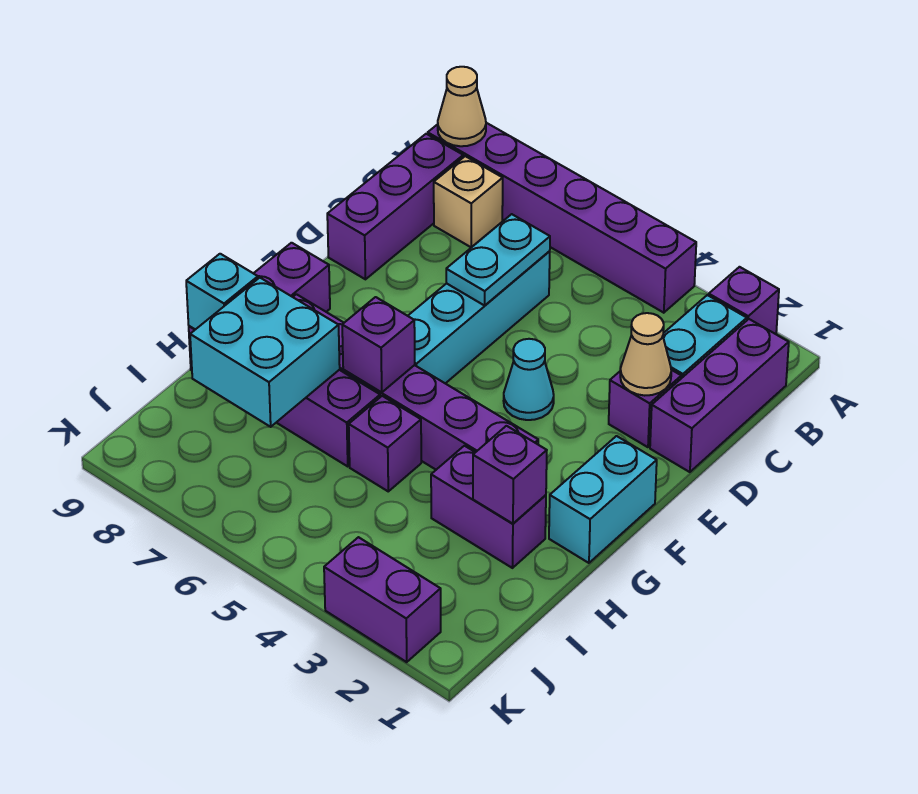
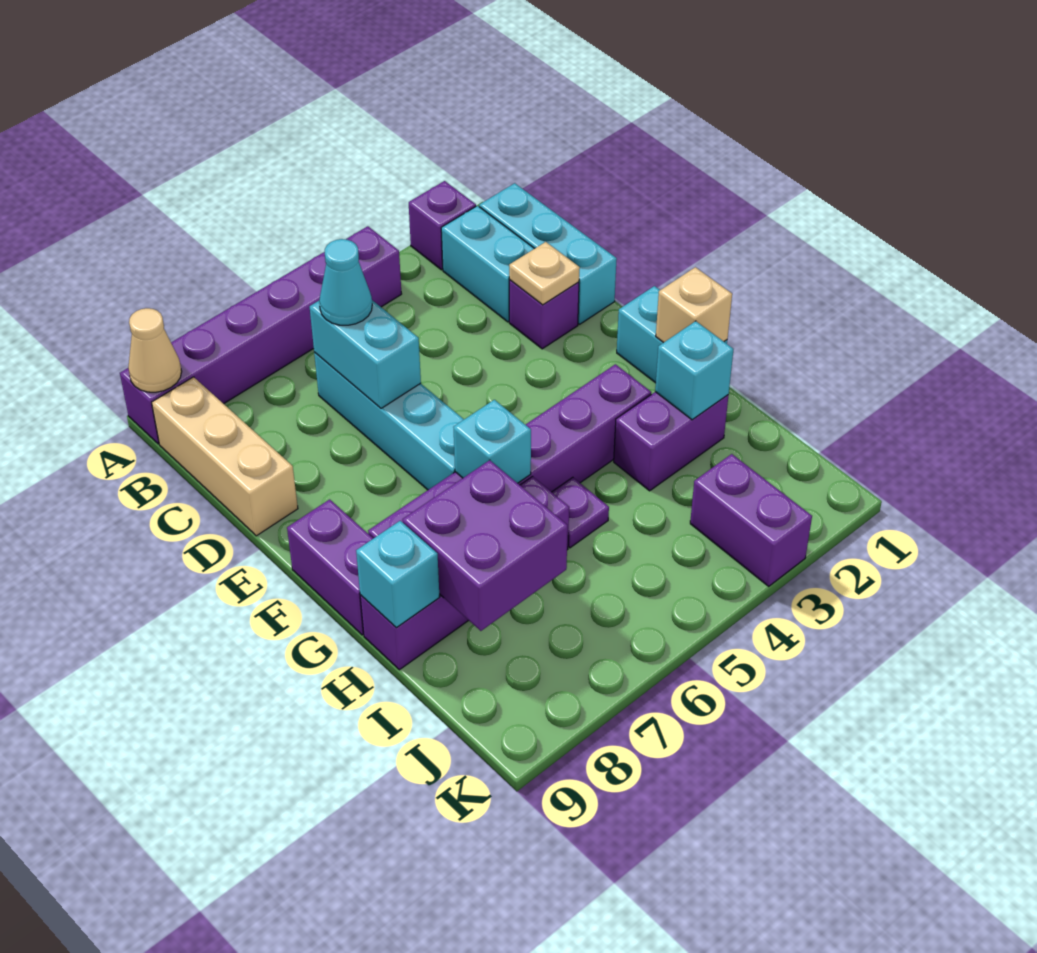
purple 1x3 brick [650,319,789,472] -> cyan 1x3 brick [479,183,617,324]
tan 1x1 brick [434,156,503,247] -> tan 1x1 brick moved to [656,267,732,343]
purple 1x3 brick [327,134,463,279] -> tan 1x3 brick [152,377,298,536]
cyan 1x2 plate [446,214,550,305] -> cyan 1x2 brick [310,300,421,408]
tan 1x1 cone [620,313,671,396] -> tan 1x1 plate [509,242,580,305]
cyan 1x1 cone [504,339,554,420] -> cyan 1x1 cone moved to [319,239,372,325]
purple 1x1 brick [342,297,415,392] -> cyan 1x1 brick [453,400,531,483]
purple 1x1 brick [473,426,547,524] -> cyan 1x1 brick [655,321,734,420]
purple 1x1 brick [349,396,421,491] -> purple 1x1 plate [552,477,609,548]
cyan 2x2 brick [190,278,340,427] -> purple 2x2 brick [402,460,568,631]
purple 1x2 brick [324,537,441,662] -> purple 1x2 brick turned to [690,454,812,586]

